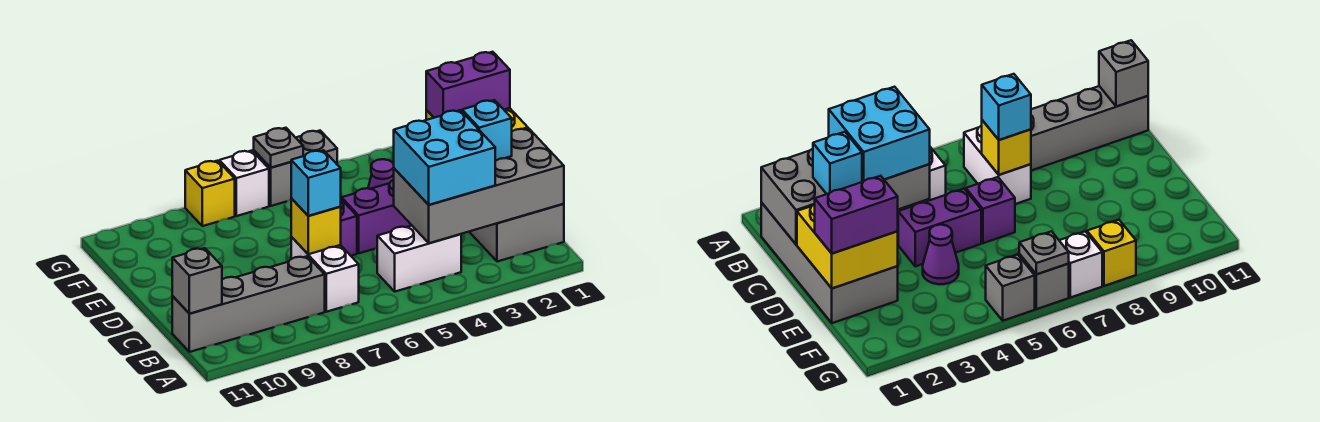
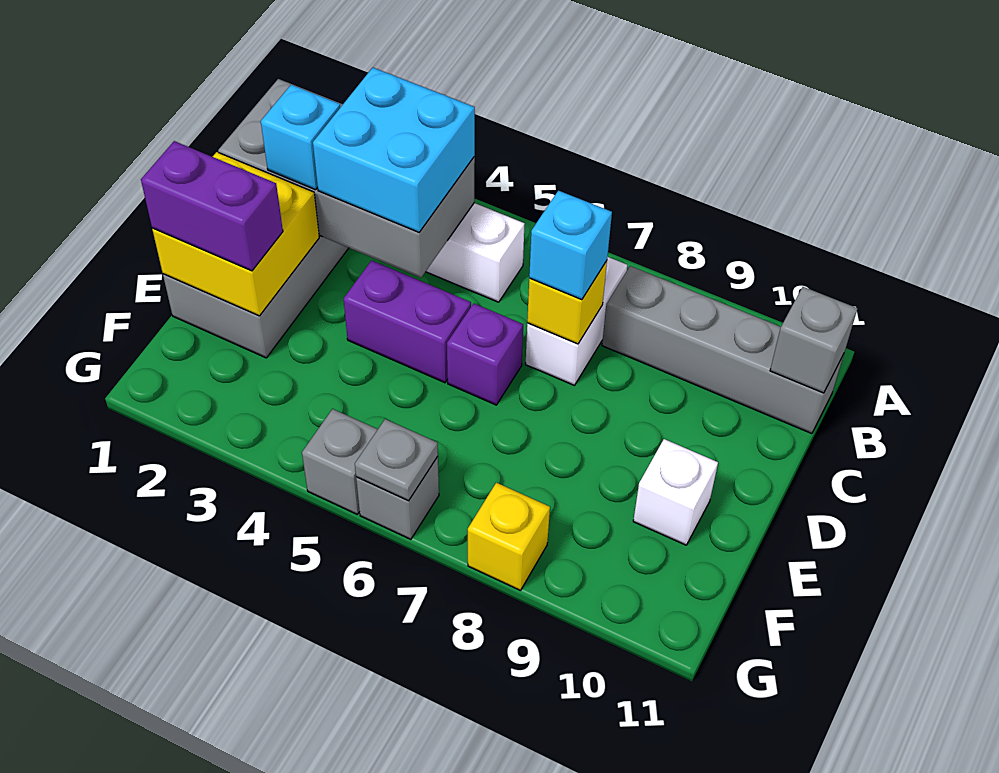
purple 1x1 cone [368,159,394,189] -> none
white 1x1 brick [219,151,269,216] -> white 1x1 brick moved to [633,439,718,545]

